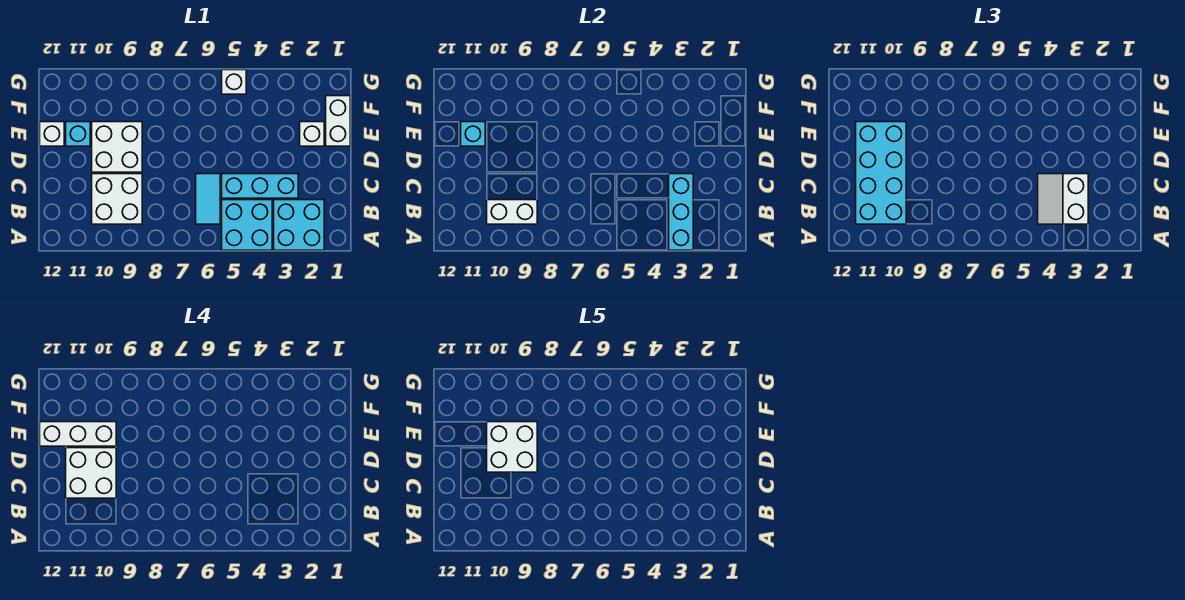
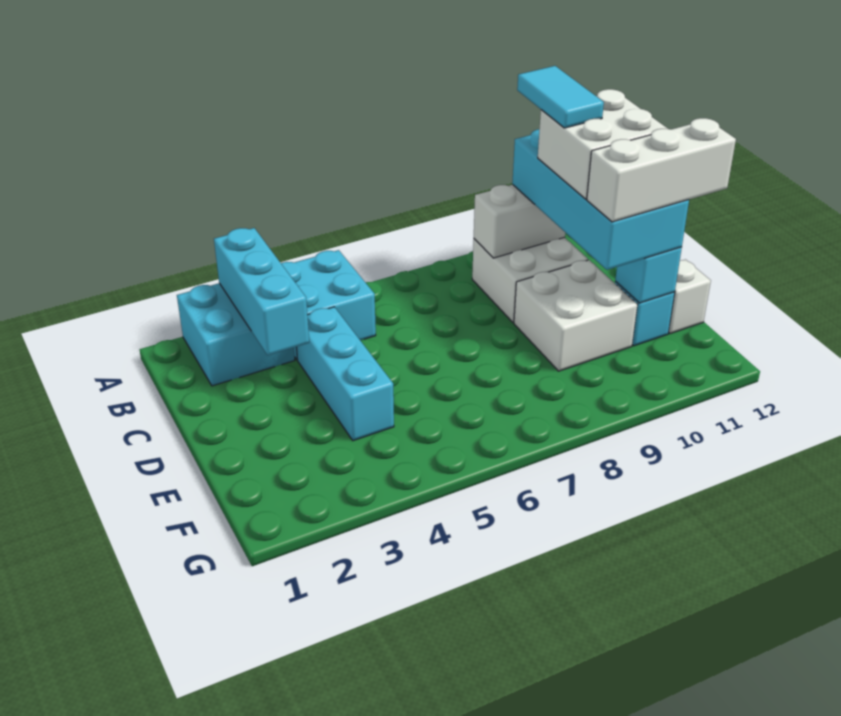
white 2x2 slope [1038,174,1088,224] -> none
cyan 1x2 tile [196,174,220,224] -> cyan 1x2 tile moved to [517,66,604,128]
cyan 1x3 brick [222,174,298,198] -> cyan 1x3 brick turned to [297,307,394,441]
white 2x2 brick [487,422,537,472] -> none
white 1x2 brick [326,96,350,146] -> none
white 1x1 brick [300,122,324,146] -> none
white 1x1 brick [222,70,246,94] -> none

